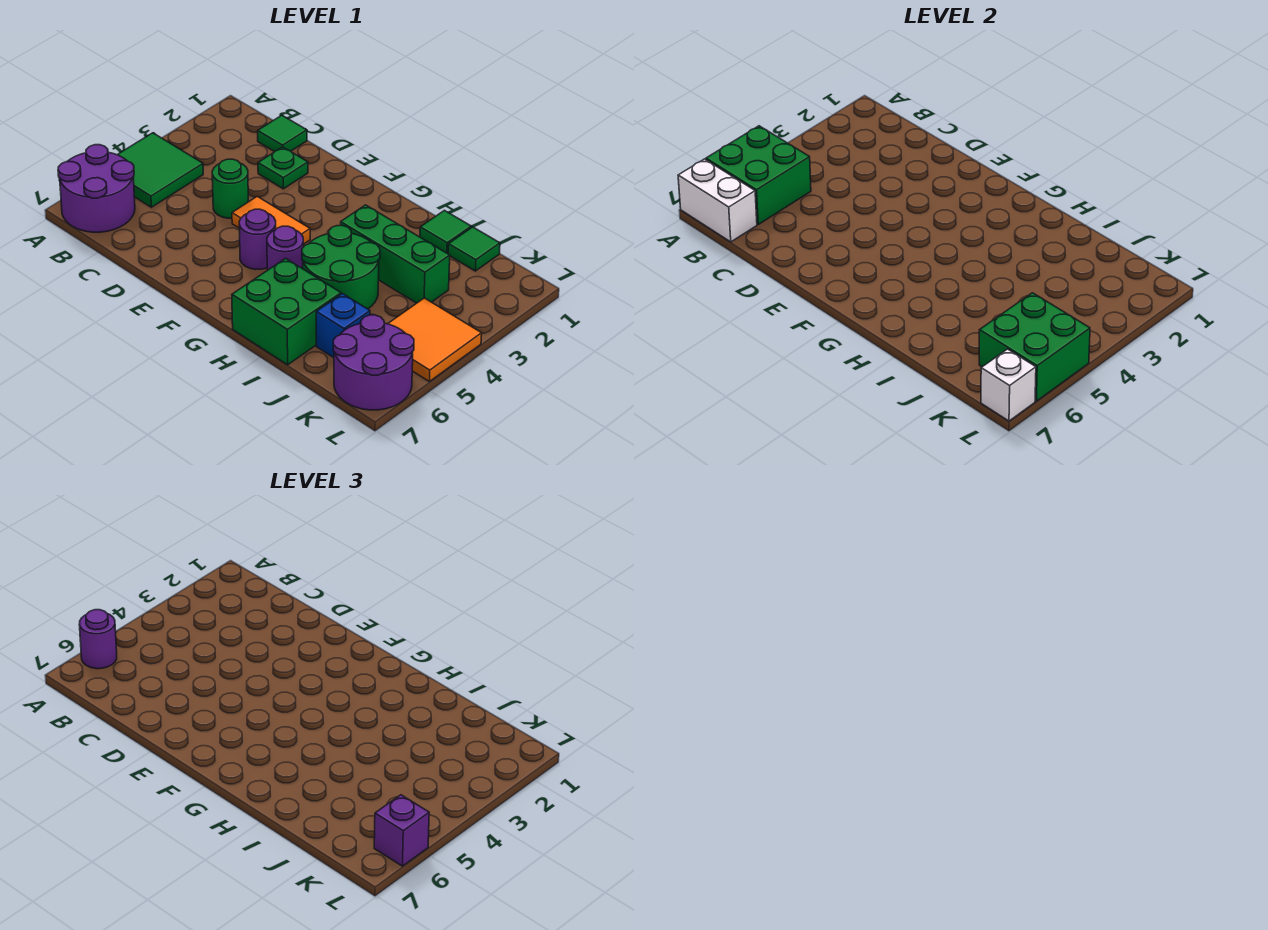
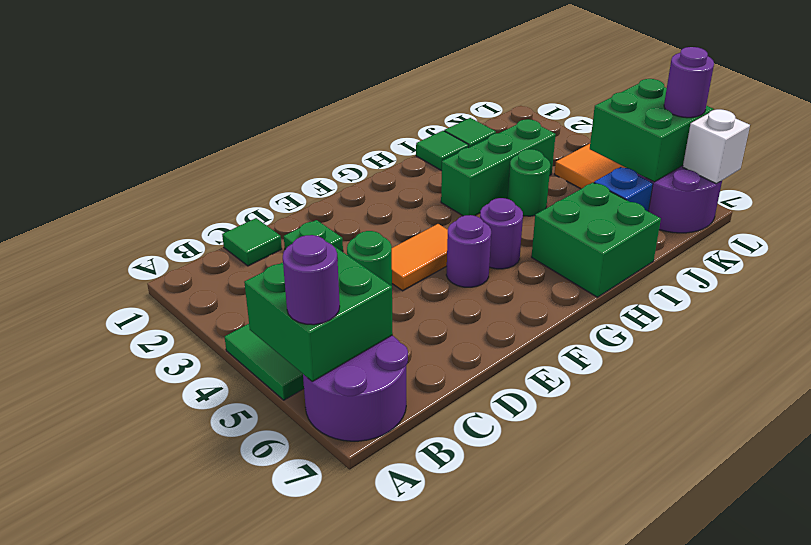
white 1x2 brick [678,159,757,242] -> none
green 2x2 round brick [302,225,380,309] -> green 1x1 round brick [507,149,550,216]
purple 1x1 brick [374,795,429,866] -> purple 1x1 round brick [664,47,714,118]

